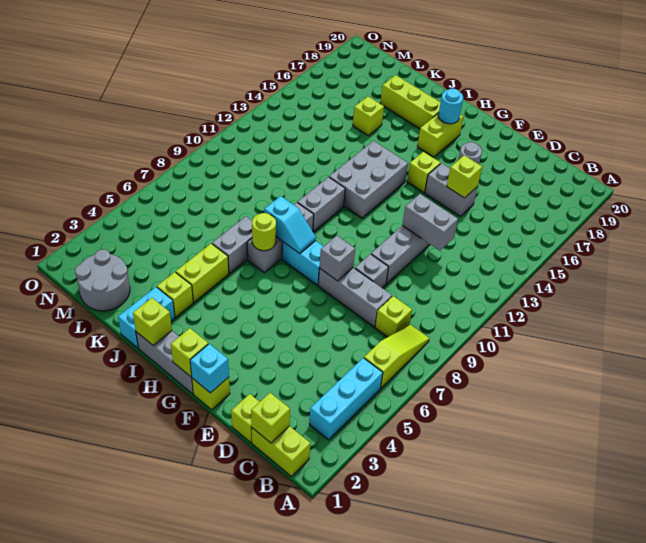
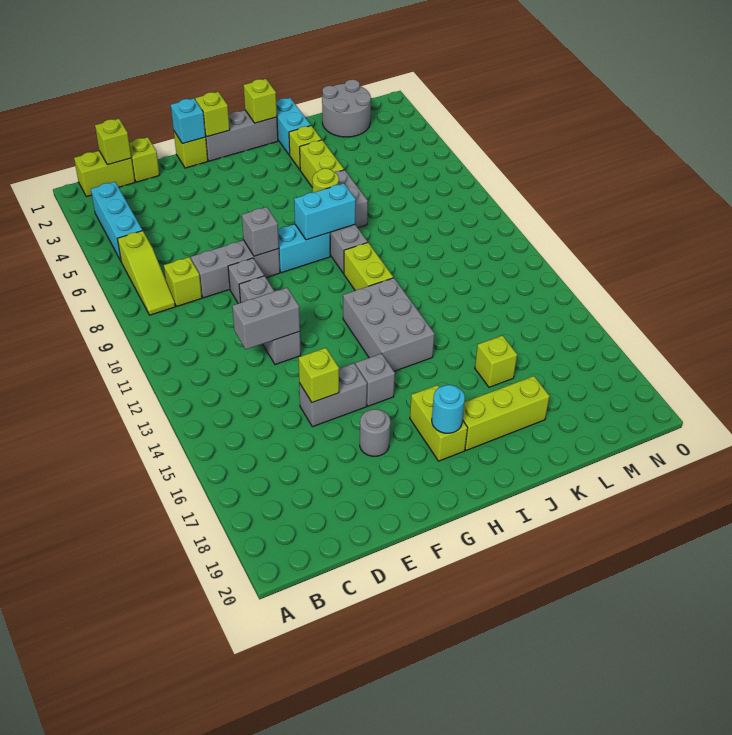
lime 1x1 brick [407,152,441,193] -> grey 1x1 brick [355,354,395,406]
cyan 1x2 slope [264,196,316,254] -> cyan 1x2 brick [294,183,356,240]
grey 1x2 brick [297,177,345,232] -> lime 1x2 brick [344,243,393,291]

